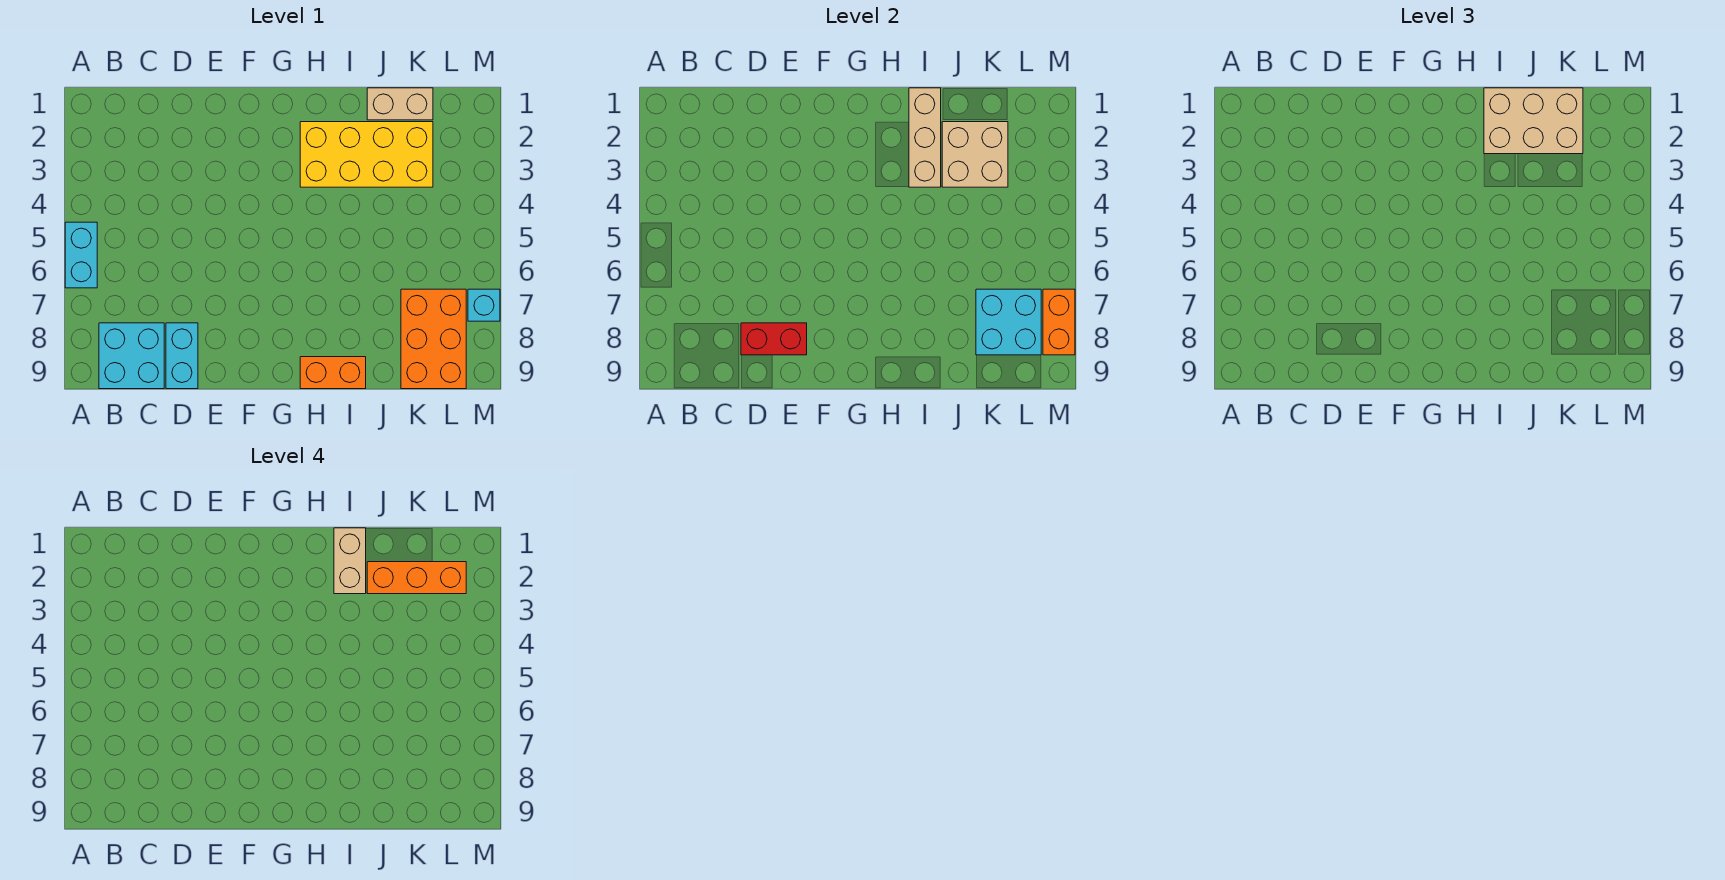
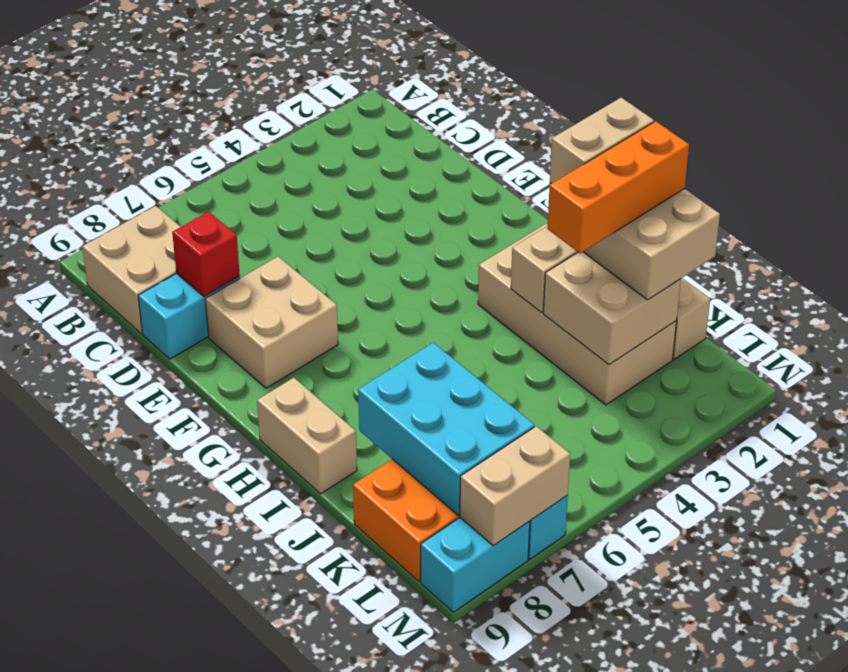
cyan 1x2 brick [65,222,97,288] -> cyan 1x2 brick moved to [421,518,530,612]
cyan 2x2 brick [99,323,164,389] -> tan 2x2 brick [82,206,180,334]
red 1x2 brick [741,323,807,355] -> red 1x1 brick [172,212,240,296]
none -> tan 2x2 brick [205,257,338,388]
yellow 2x4 brick [300,122,433,187] -> tan 2x4 brick [478,224,676,405]
orange 1x2 brick [300,357,366,389] -> tan 1x2 brick [257,378,357,494]
orange 1x3 brick [367,562,466,594] -> orange 1x3 brick turned to [547,121,689,253]
cyan 2x2 brick [976,289,1041,355] -> cyan 2x3 brick [358,343,534,516]
orange 1x2 brick [1043,289,1075,355] -> tan 1x2 brick [460,426,570,546]

